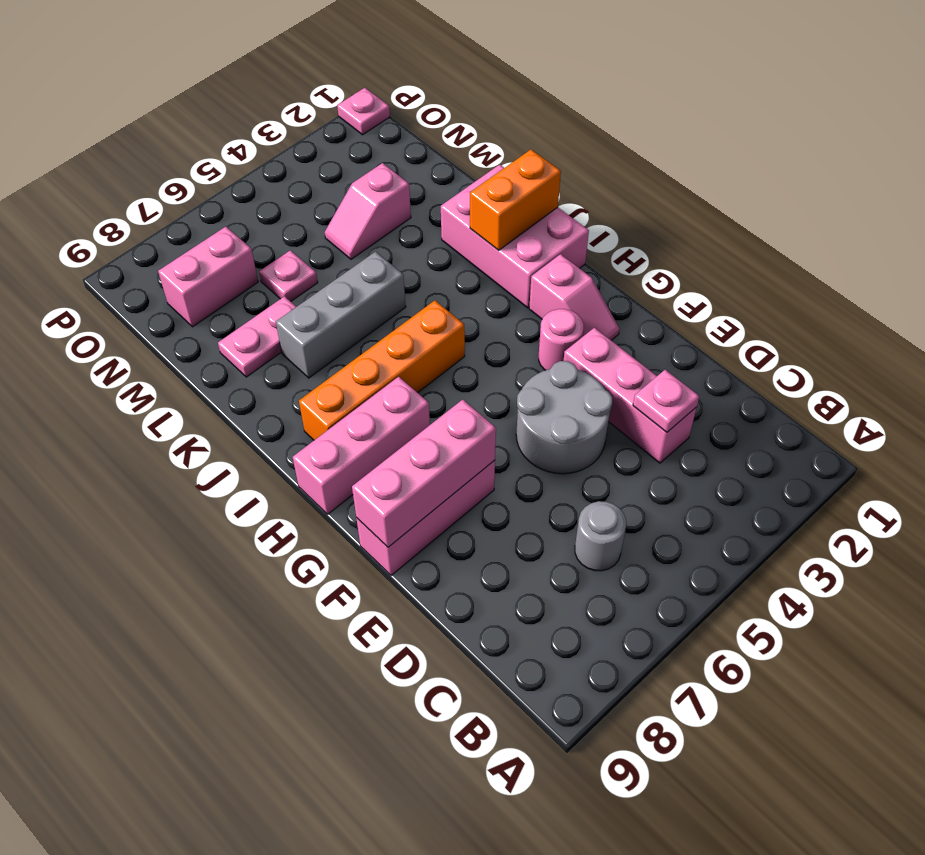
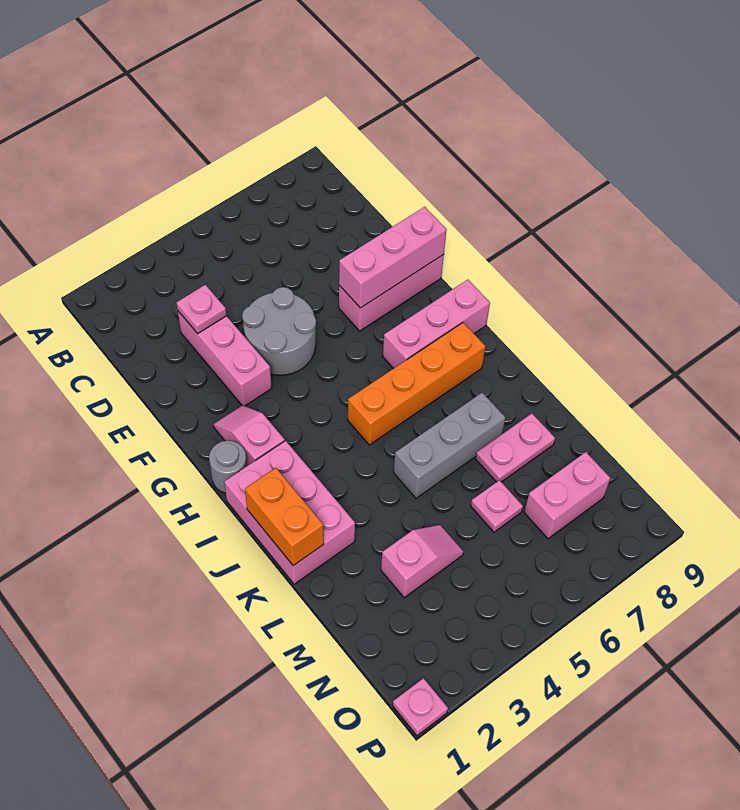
grey 1x1 round brick [575,501,626,571] -> grey 1x1 round brick moved to [209,441,247,493]
pink 1x1 round brick [539,309,584,370] -> none
orange 1x2 brick [470,150,561,250] -> orange 1x2 brick turned to [245,468,324,566]

